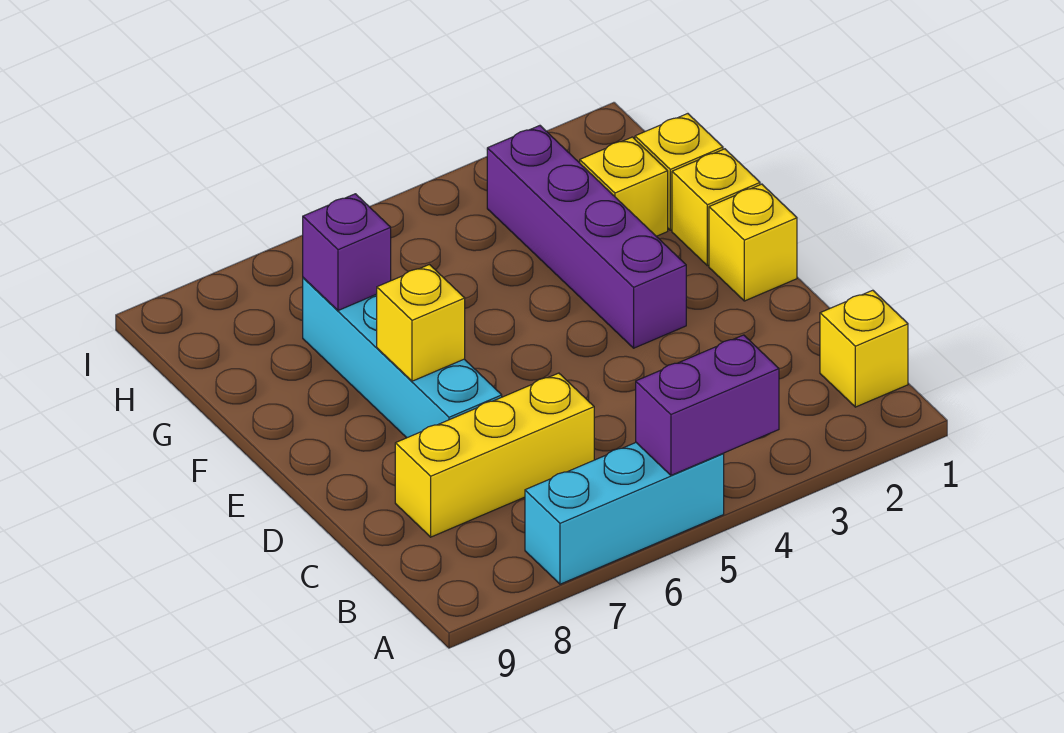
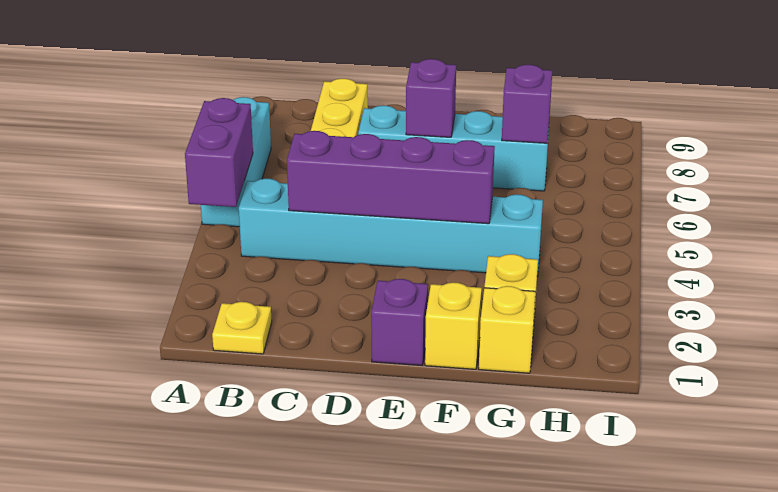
yellow 1x1 brick [820,290,908,407] -> yellow 1x1 plate [212,302,272,354]
none -> cyan 1x6 brick [239,179,543,276]
yellow 1x1 brick [709,184,797,301] -> purple 1x1 brick [371,279,428,365]
purple 1x4 brick [487,126,686,348] -> purple 1x4 brick moved to [287,131,495,224]
yellow 1x1 brick [377,265,465,381] -> purple 1x1 brick [406,59,456,137]

